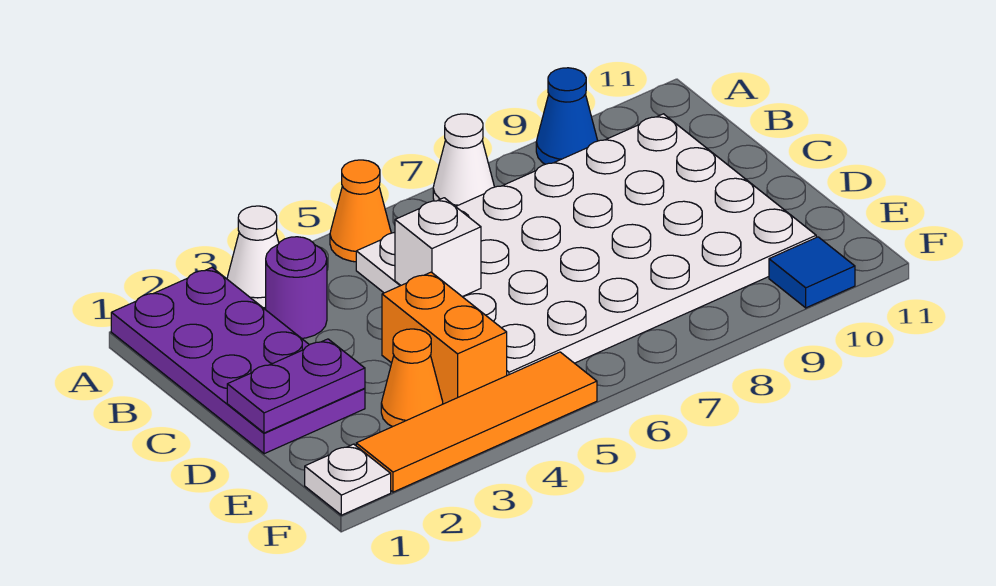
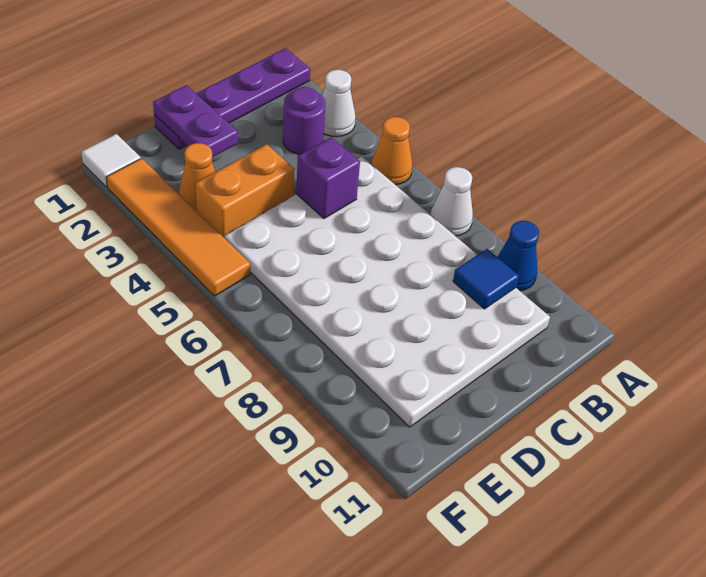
purple 2x4 plate [111,268,365,454] -> purple 1x4 plate [154,48,310,149]
white 1x1 brick [395,198,481,297] -> purple 1x1 brick [296,137,360,219]
white 1x1 plate [305,444,391,515] -> white 1x1 tile [81,134,141,187]
blue 1x1 tile [769,237,855,308] -> blue 1x1 tile moved to [453,249,519,309]

